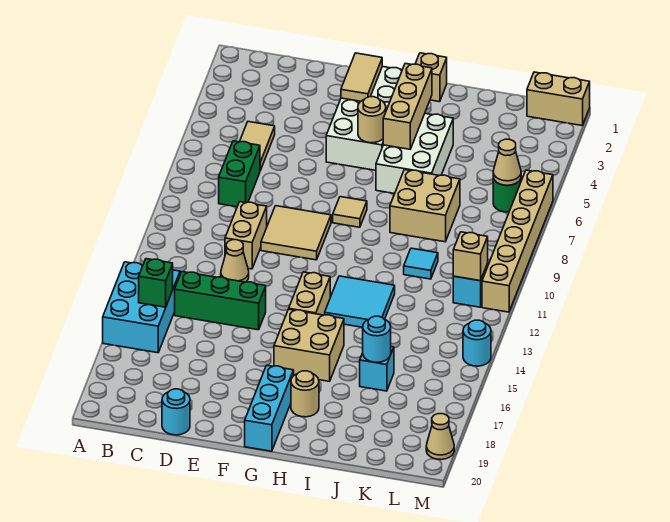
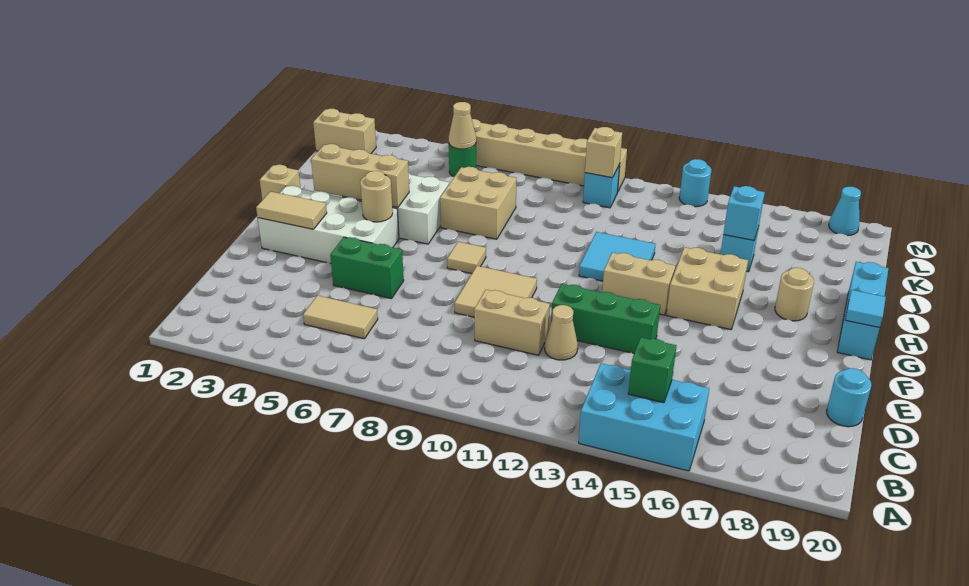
green 1x2 brick [219,141,260,207] -> green 1x2 brick moved to [330,237,404,299]
green 1x3 brick [175,272,266,330] -> green 1x3 brick turned to [551,284,660,353]
cyan 1x3 brick [245,365,294,451] -> cyan 1x3 brick turned to [837,262,889,360]
cyan 1x1 tile [404,248,438,279] -> cyan 1x1 tile moved to [845,290,886,328]
cyan 1x1 round brick [363,316,391,362] -> cyan 1x1 brick [723,186,765,240]
tan 1x2 brick [527,72,590,125] -> tan 1x2 brick turned to [313,109,376,154]
tan 1x1 cone [426,414,454,460] -> cyan 1x1 cone [829,187,861,236]

